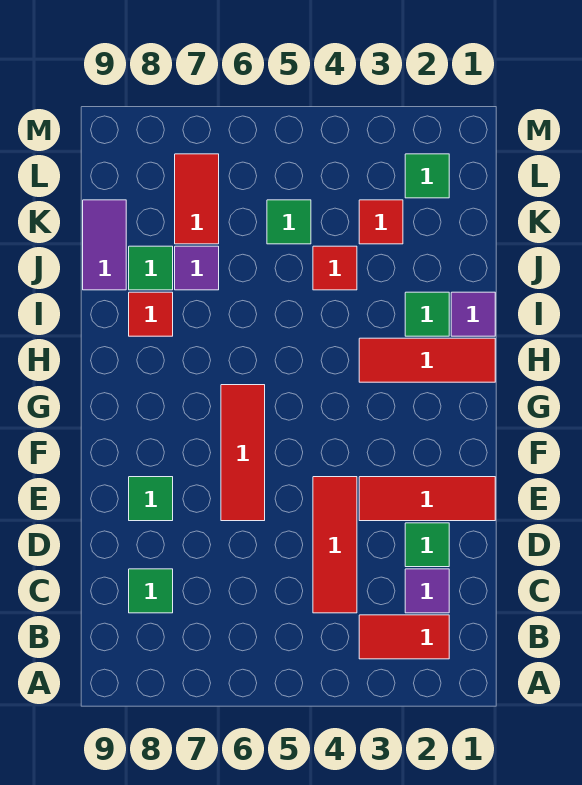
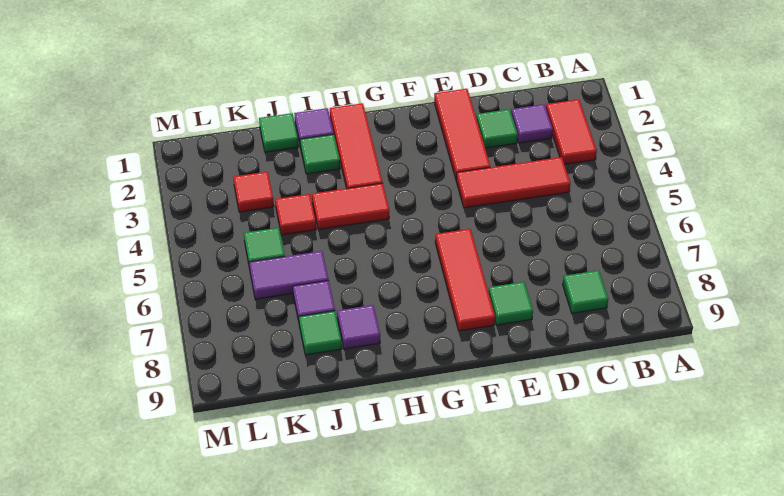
red 1x3 tile [221,385,265,521] -> red 1x3 tile turned to [435,229,495,331]
red 1x1 tile [129,292,173,336] -> purple 1x1 tile [337,305,380,349]
purple 1x2 tile [83,200,126,290] -> purple 1x2 tile moved to [249,251,329,299]
red 1x2 tile [175,154,219,244] -> red 1x2 tile moved to [312,183,389,229]
green 1x1 tile [405,154,449,198] -> green 1x1 tile moved to [259,113,299,152]

